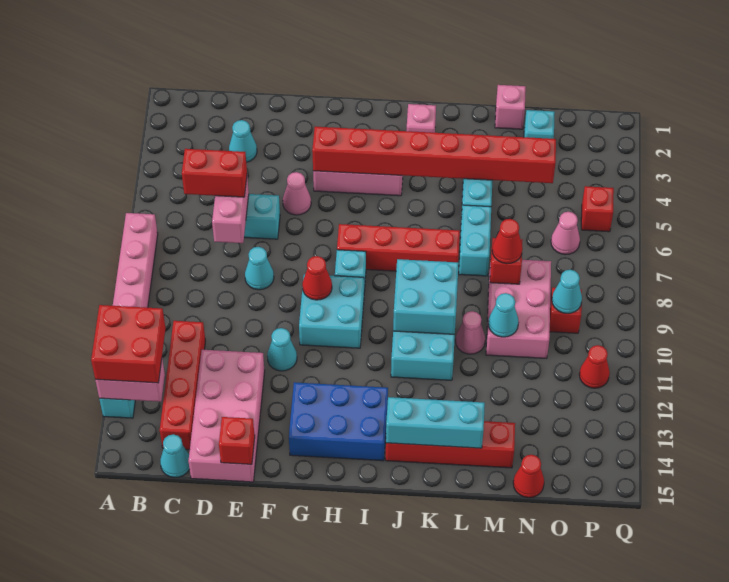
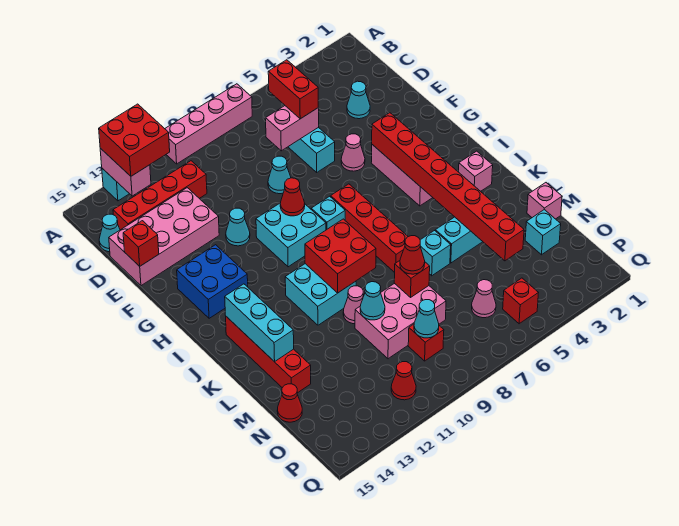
blue 2x3 brick [289,382,388,461] -> blue 2x2 brick [177,245,248,318]
cyan 2x2 brick [393,259,459,334] -> red 2x2 brick [305,219,376,293]
cyan 1x2 brick [459,205,491,276] -> cyan 1x1 brick [420,231,451,276]

